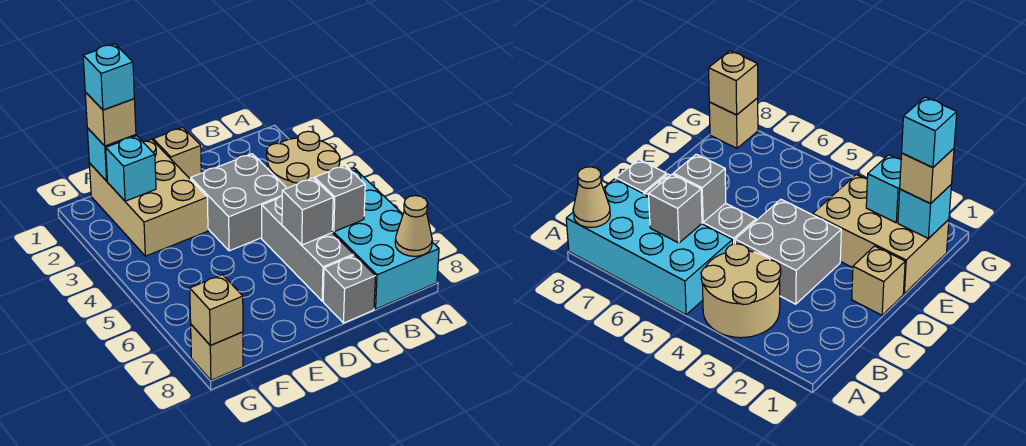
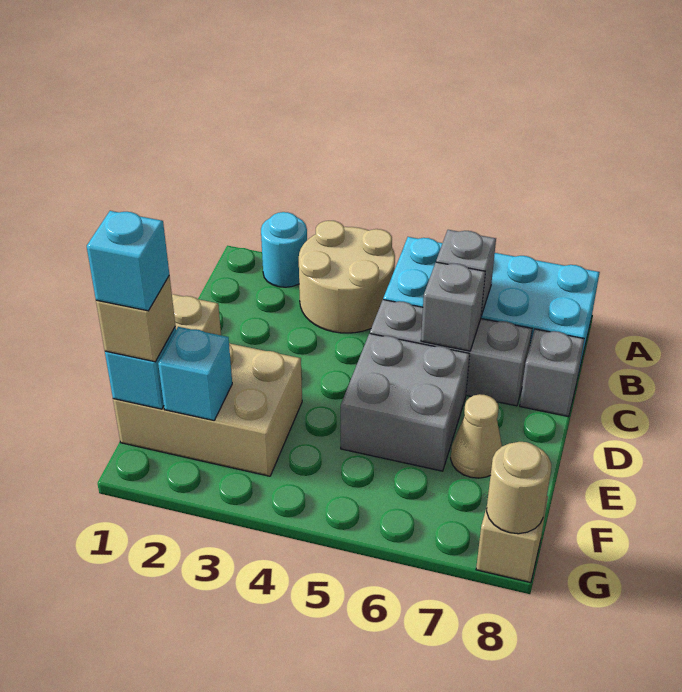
none -> cyan 1x1 round brick [261,212,307,287]
tan 1x1 cone [395,196,432,256] -> tan 1x1 cone moved to [451,394,502,478]
grey 2x2 brick [191,154,287,251] -> grey 2x2 brick moved to [341,334,470,471]
tan 1x1 brick [190,275,243,345] -> tan 1x1 round brick [487,442,551,534]

